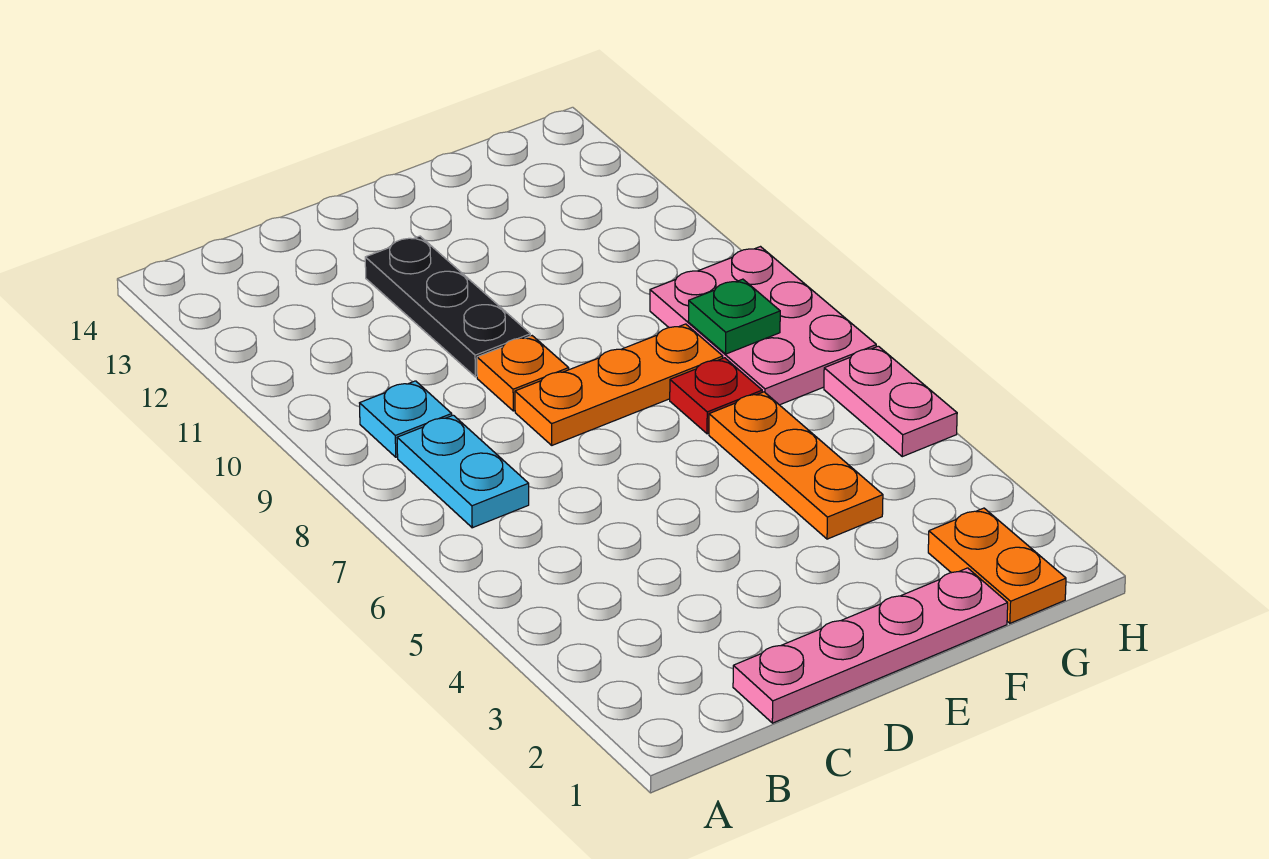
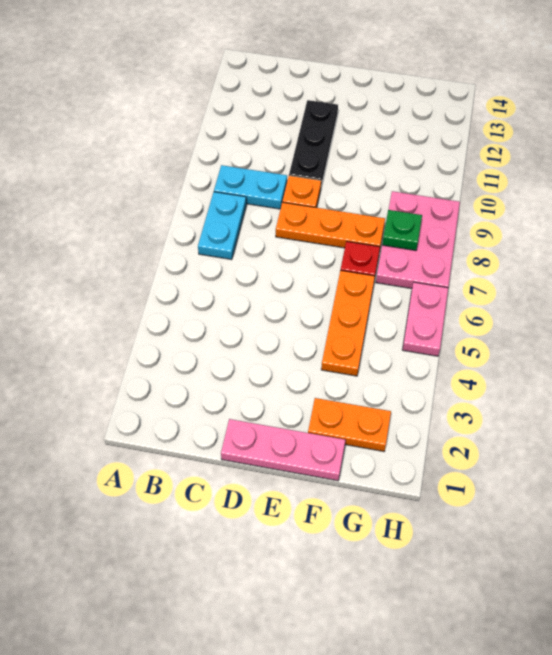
cyan 1x1 plate [360,381,452,457] -> cyan 1x2 plate [214,165,287,209]
pink 1x4 plate [733,568,1008,723] -> pink 1x3 plate [221,419,345,481]
orange 1x2 plate [928,508,1066,623] -> orange 1x2 plate turned to [308,398,391,451]

